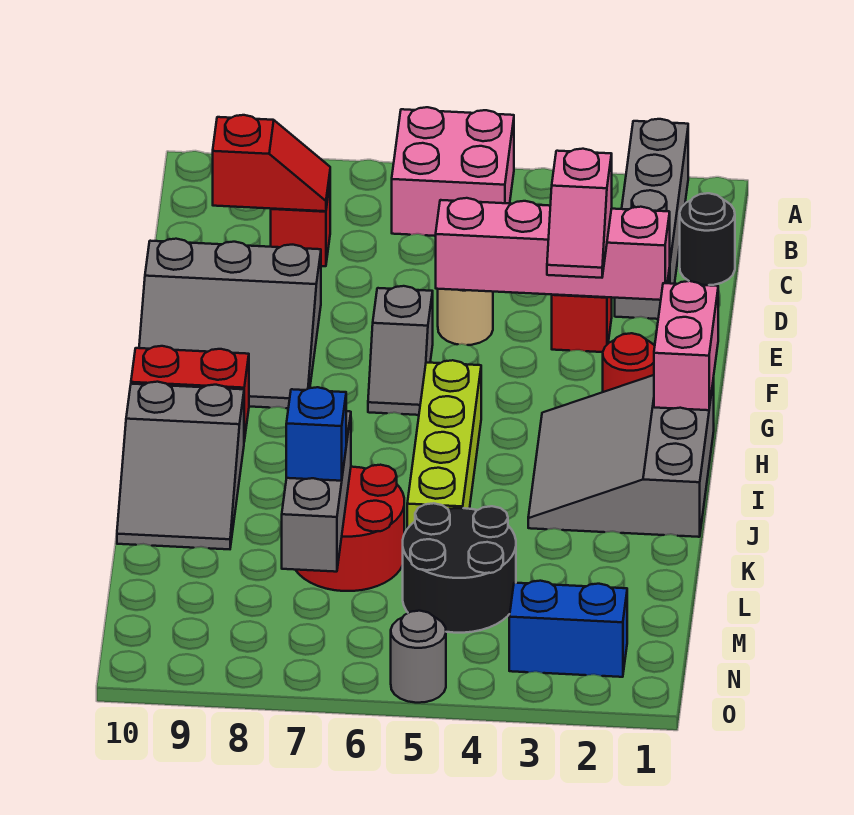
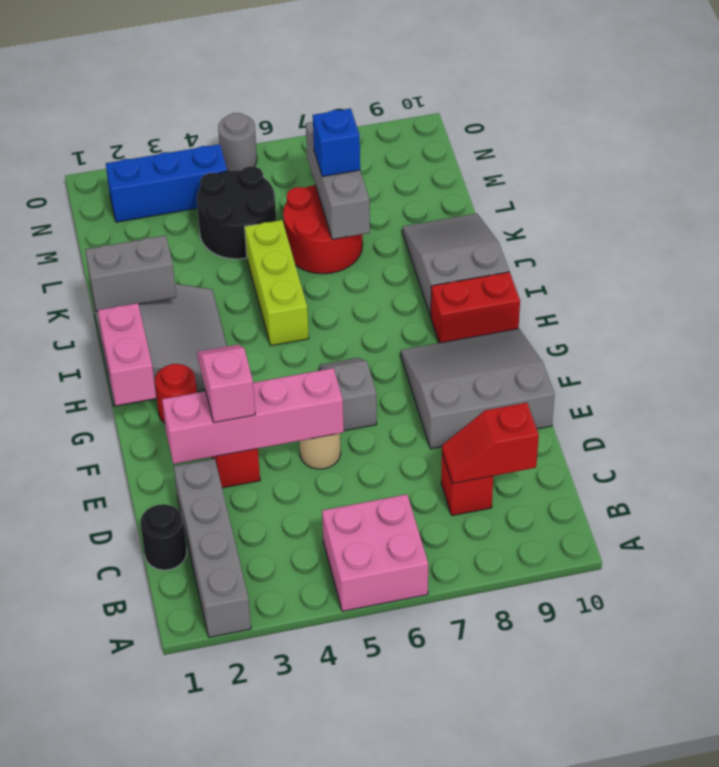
lime 1x4 brick [407,360,481,529] -> lime 1x3 brick [245,220,309,346]
none -> grey 1x2 brick [85,235,176,312]
blue 1x2 brick [509,581,627,677] -> blue 1x3 brick [106,144,227,222]

